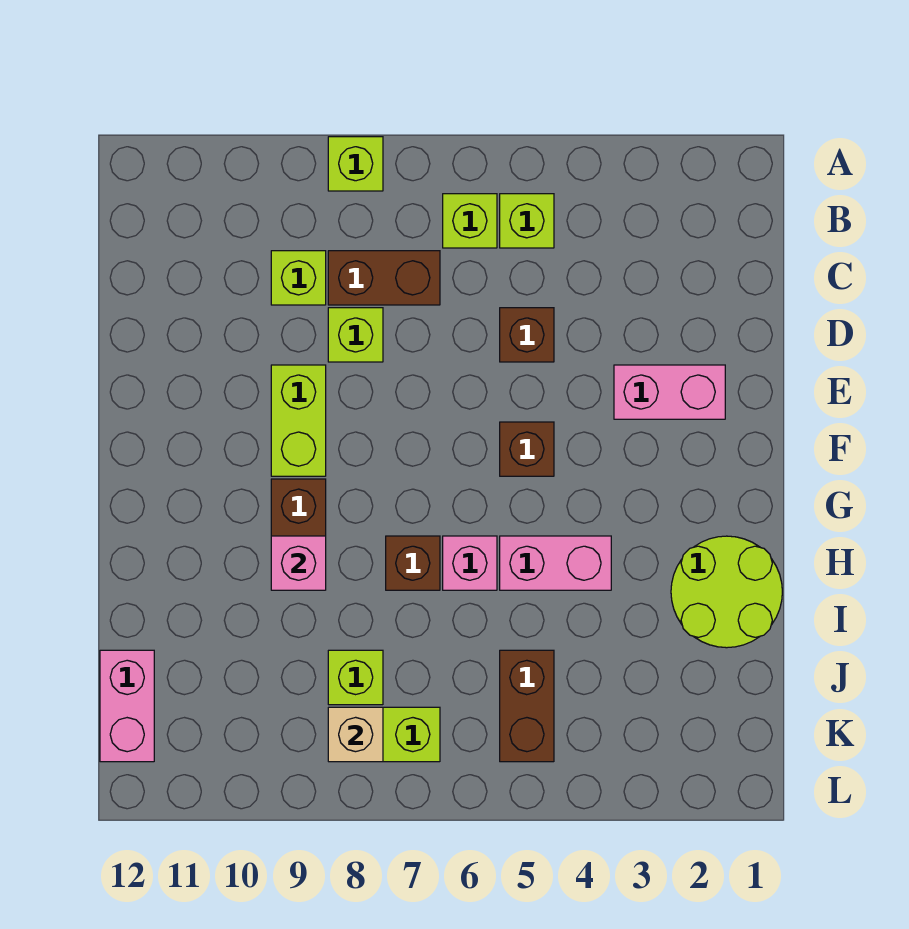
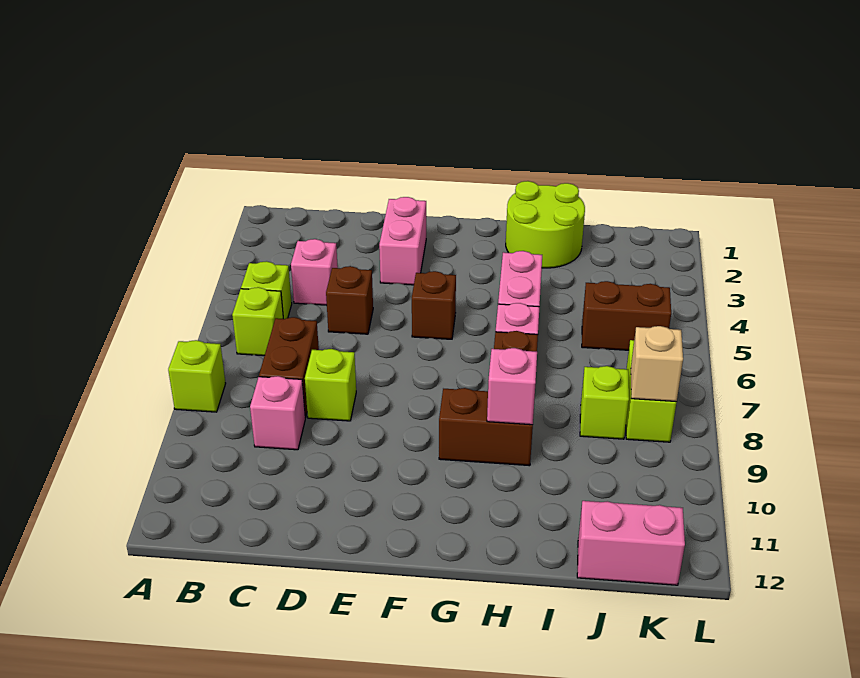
none -> pink 1x1 brick [291,239,338,305]
lime 1x1 brick [271,251,326,305] -> pink 1x1 brick [250,376,305,450]
lime 1x2 brick [271,365,326,476] -> none

